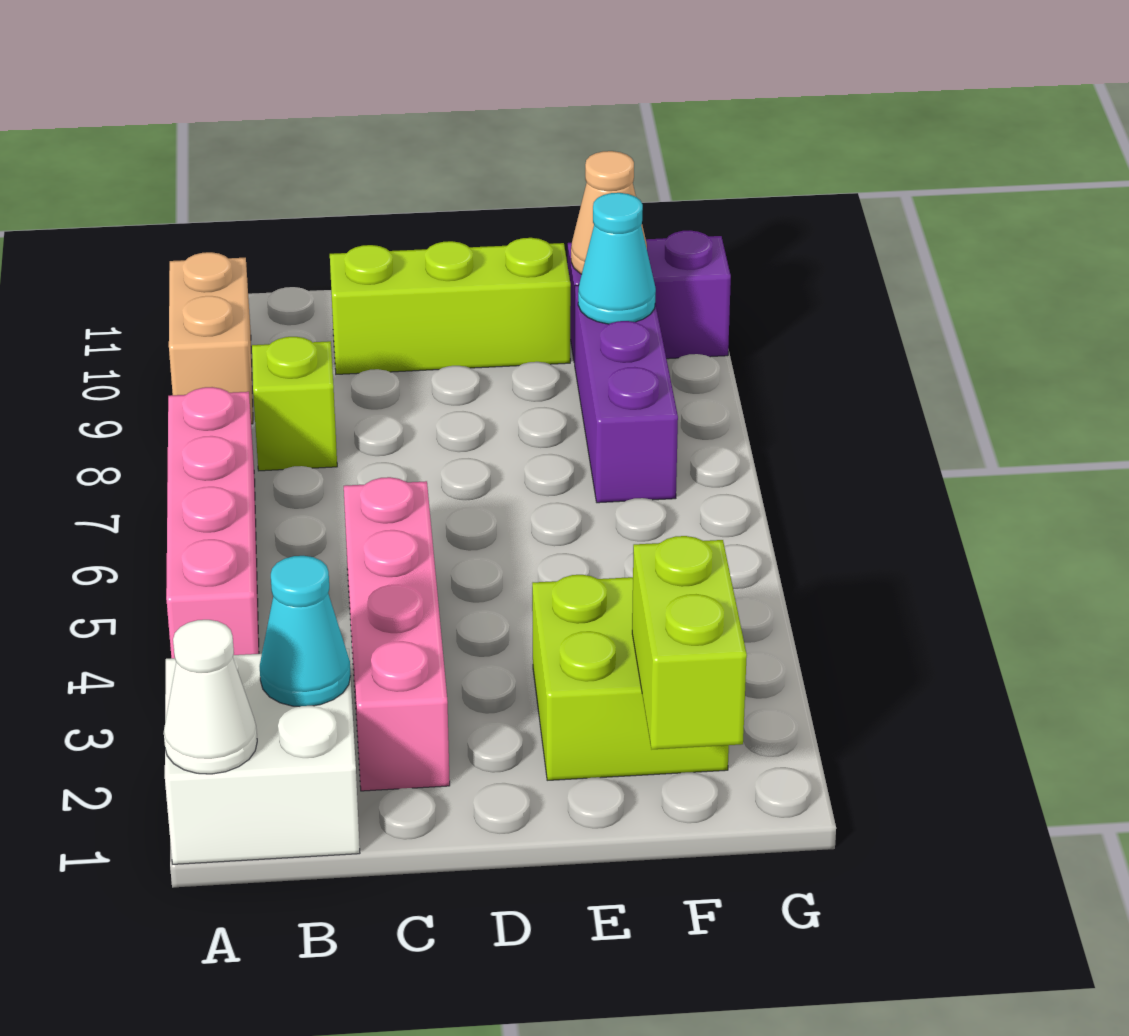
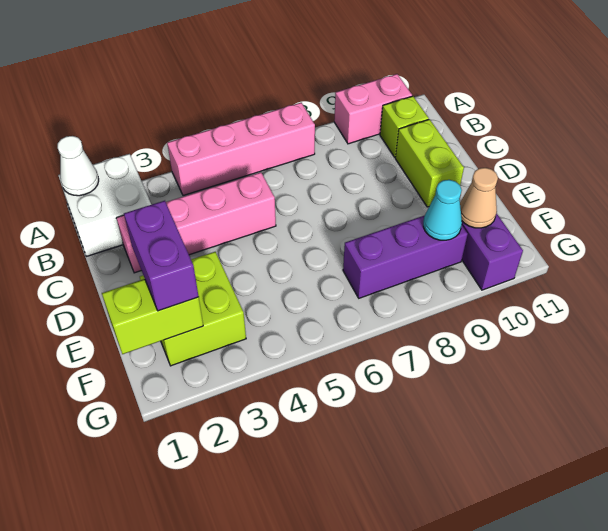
tan 1x2 brick [169,252,253,424] -> pink 1x2 brick [334,74,412,144]
cyan 1x1 cone [260,556,351,707] -> none
lime 1x1 brick [252,337,337,471] -> lime 1x1 brick moved to [380,96,429,157]
lime 1x3 brick [330,238,571,374] -> lime 1x2 brick [395,119,464,207]
none -> purple 1x2 brick [124,201,199,311]

